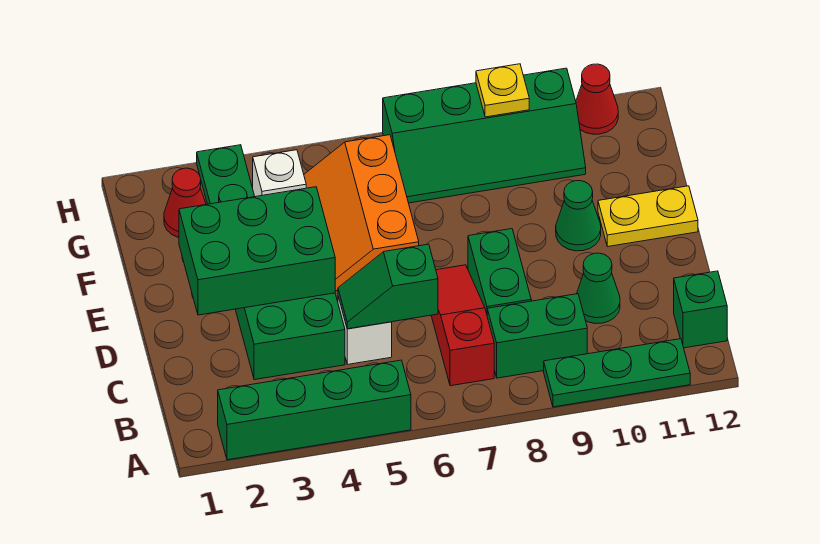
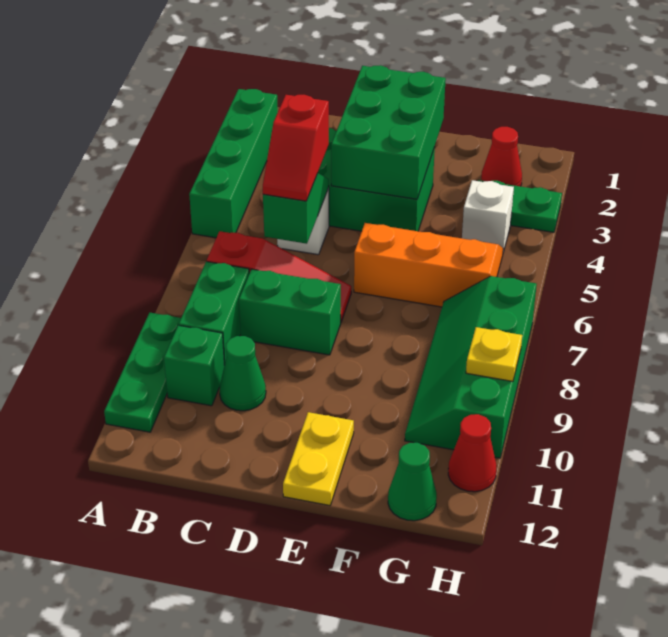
green 1x1 brick [674,271,727,348] -> green 1x1 brick moved to [164,325,225,406]
none -> red 1x2 slope [263,95,329,201]
green 1x1 cone [556,181,601,251] -> green 1x1 cone moved to [388,443,437,521]

